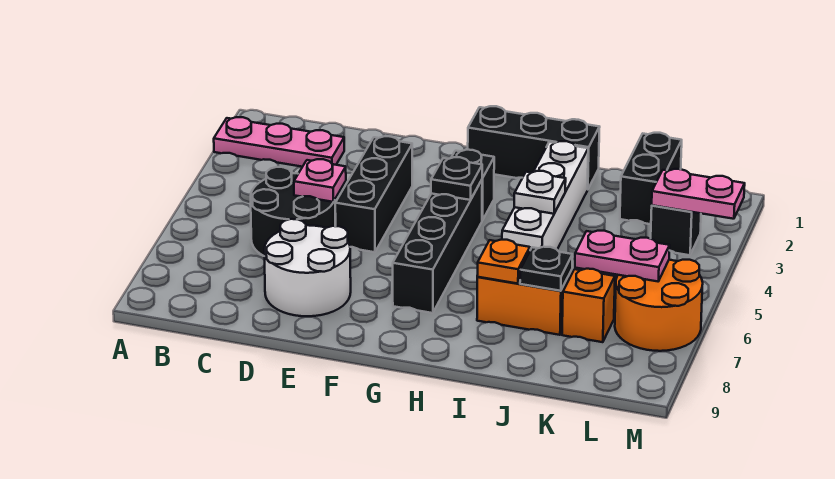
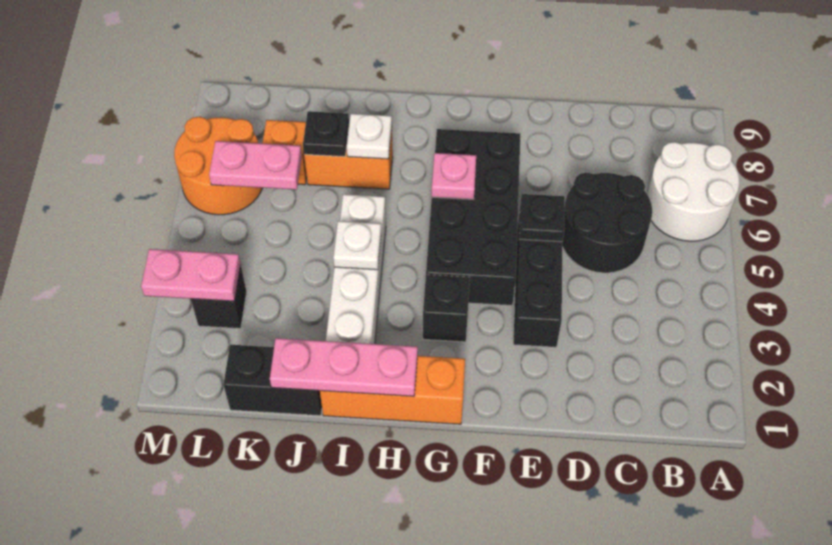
pink 1x3 plate [214,117,344,167] -> pink 1x3 plate moved to [270,338,418,396]
pink 1x1 plate [294,159,346,202] -> pink 1x1 plate moved to [432,153,476,199]
white 2x2 round brick [264,219,351,316] -> white 2x2 round brick moved to [647,142,739,241]
black 1x3 brick [468,106,600,190] -> orange 1x3 brick [320,356,465,424]
black 1x4 brick [393,180,482,313] -> black 2x4 brick [426,129,520,306]
black 1x1 plate [431,157,482,200] -> black 1x1 plate moved to [519,194,565,242]
orange 1x1 plate [477,240,530,284] -> white 1x1 plate [347,114,392,159]
black 1x2 brick [620,133,682,224] -> black 1x2 brick turned to [223,345,322,416]

